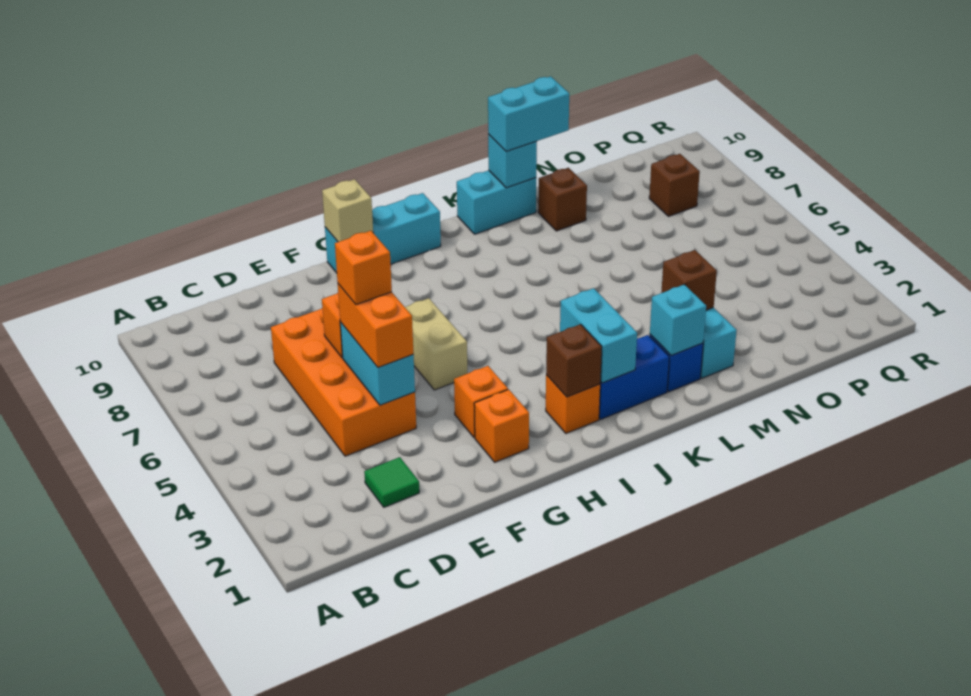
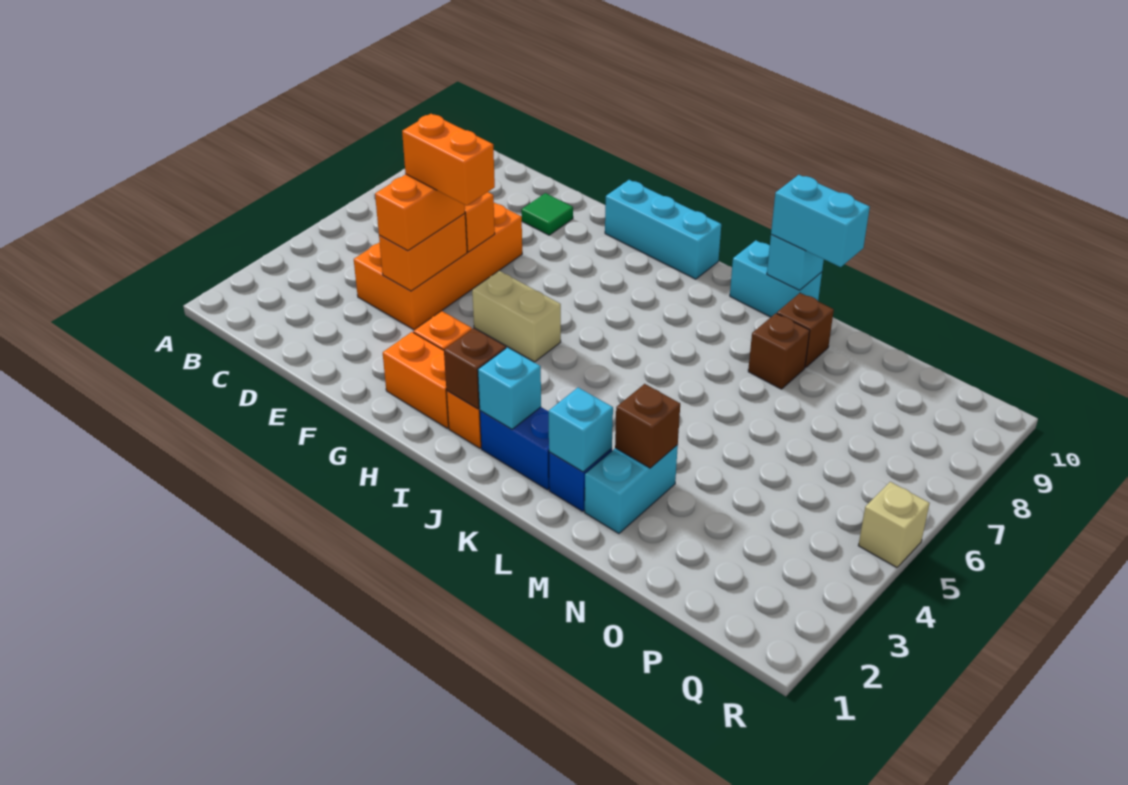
green 1x1 tile [364,457,419,507] -> green 1x1 tile moved to [521,193,573,235]
cyan 1x2 brick [340,322,415,405] -> orange 1x2 brick [379,213,467,291]
orange 1x1 brick [335,231,392,305] -> orange 1x2 brick [402,114,495,206]
orange 1x1 brick [474,389,529,462] -> orange 1x2 brick [383,332,449,428]
tan 1x2 brick [405,298,467,390] -> tan 1x2 brick turned to [472,271,561,362]
tan 1x1 brick [322,179,373,242] -> tan 1x1 brick moved to [858,482,930,567]
cyan 1x2 brick [560,288,637,383] -> cyan 1x1 brick [478,347,541,429]
brown 1x1 brick [649,154,700,216] -> brown 1x1 brick moved to [748,313,810,389]

